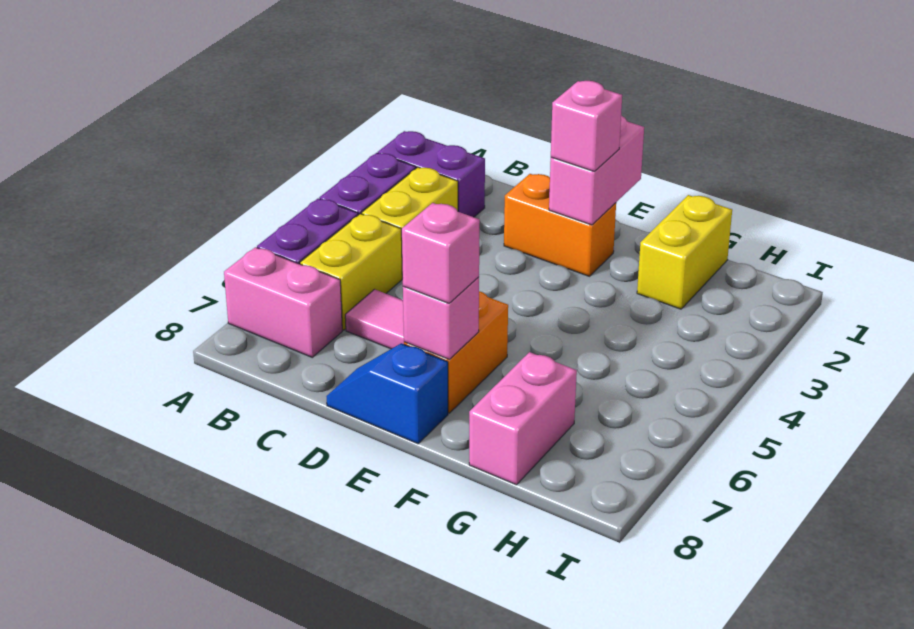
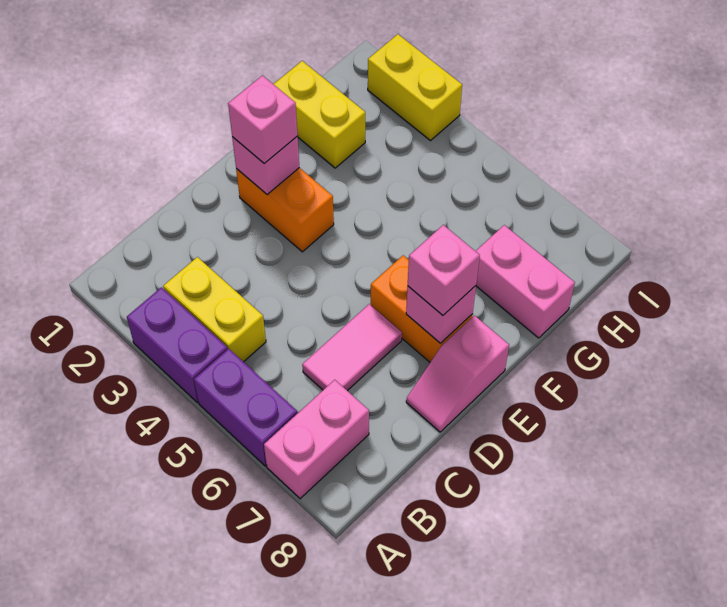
purple 1x2 brick [378,131,485,217] -> none
yellow 1x2 brick [300,214,402,330] -> yellow 1x2 brick moved to [368,34,462,141]
orange 1x2 brick [504,174,616,276] -> orange 1x2 brick turned to [236,168,334,252]
blue 1x2 slope [326,343,448,444] -> pink 1x2 slope [406,315,509,432]
pink 1x2 brick [549,116,644,225] -> pink 1x1 brick [232,136,299,195]

